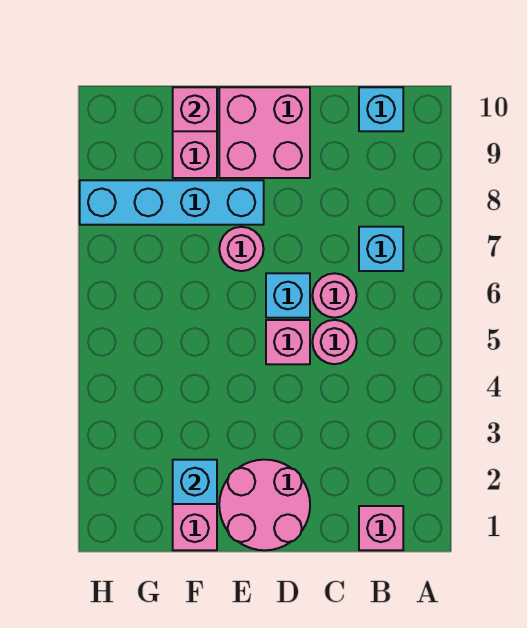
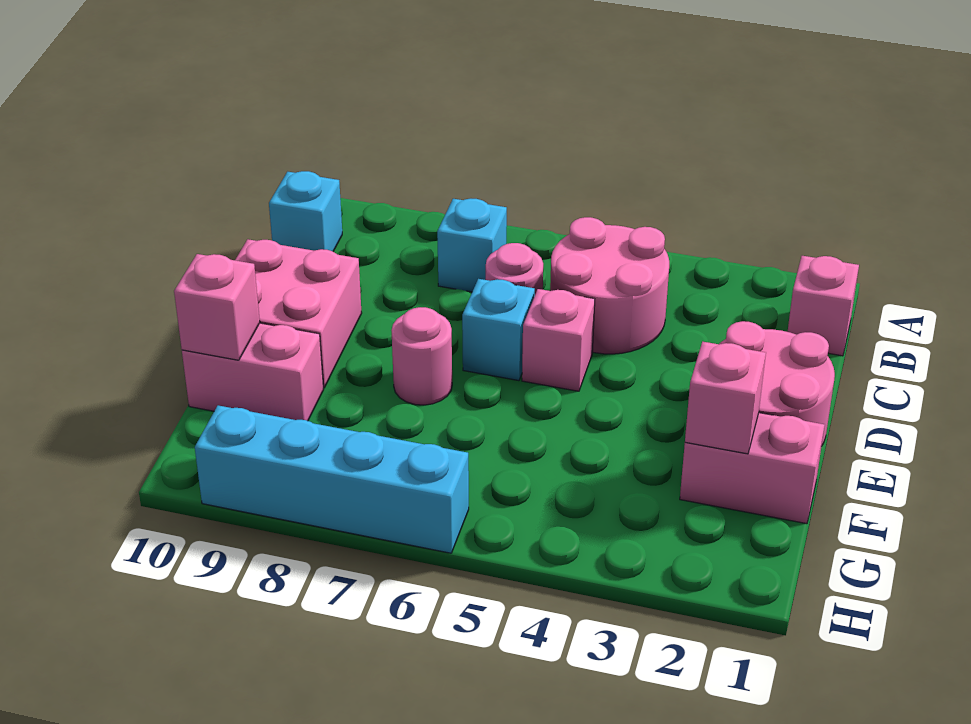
pink 1x1 round brick [312,320,357,364] -> pink 2x2 round brick [550,217,669,354]
cyan 1x4 brick [80,180,264,225] -> cyan 1x4 brick turned to [195,405,469,553]
cyan 1x1 brick [173,460,217,504] -> pink 1x1 brick [685,342,766,454]

